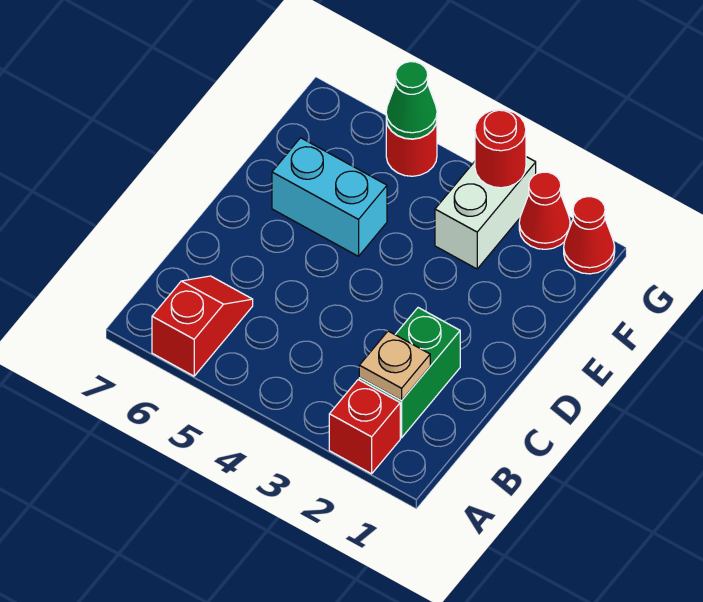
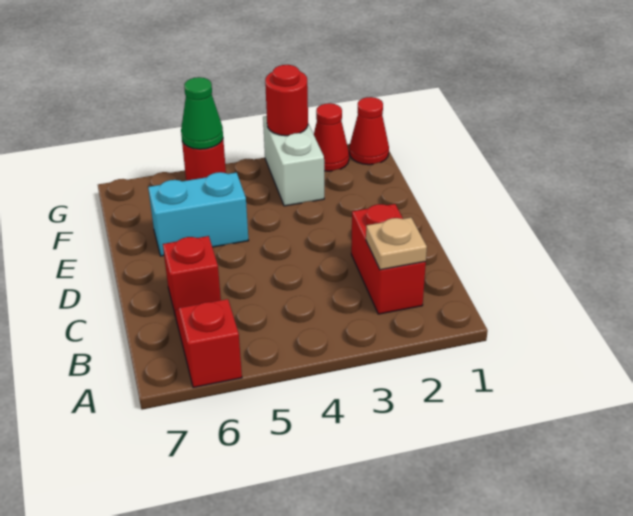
red 1x1 brick [329,380,400,474] -> red 1x1 brick moved to [163,236,221,317]
green 1x2 brick [359,308,460,438] -> red 1x2 brick [351,204,426,314]

